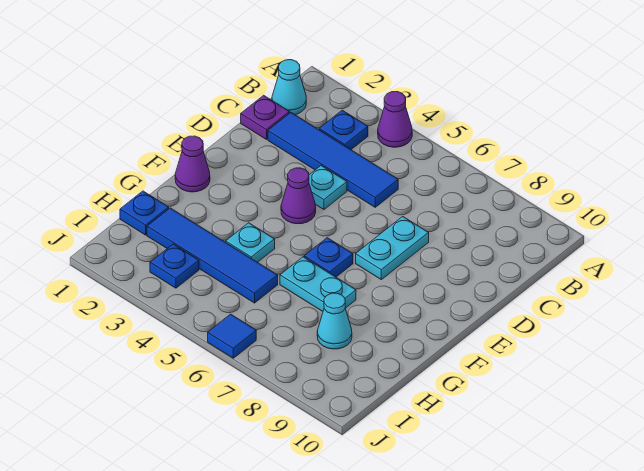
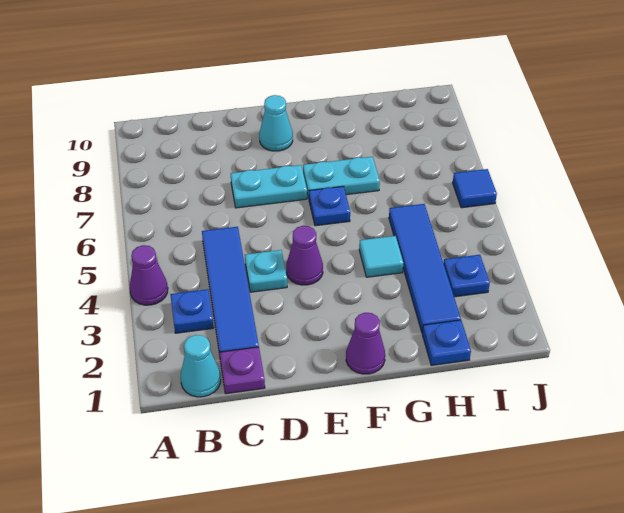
cyan 1x1 plate [226,223,275,262] -> cyan 1x1 tile [359,236,403,277]
cyan 1x2 plate [280,257,356,311] -> cyan 1x2 plate turned to [303,157,380,198]
cyan 1x1 cone [317,293,352,349] -> cyan 1x1 cone moved to [259,95,293,151]

